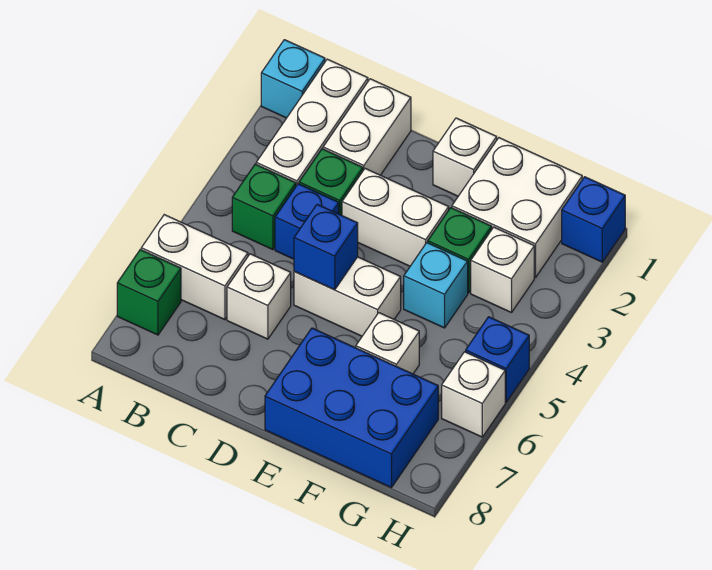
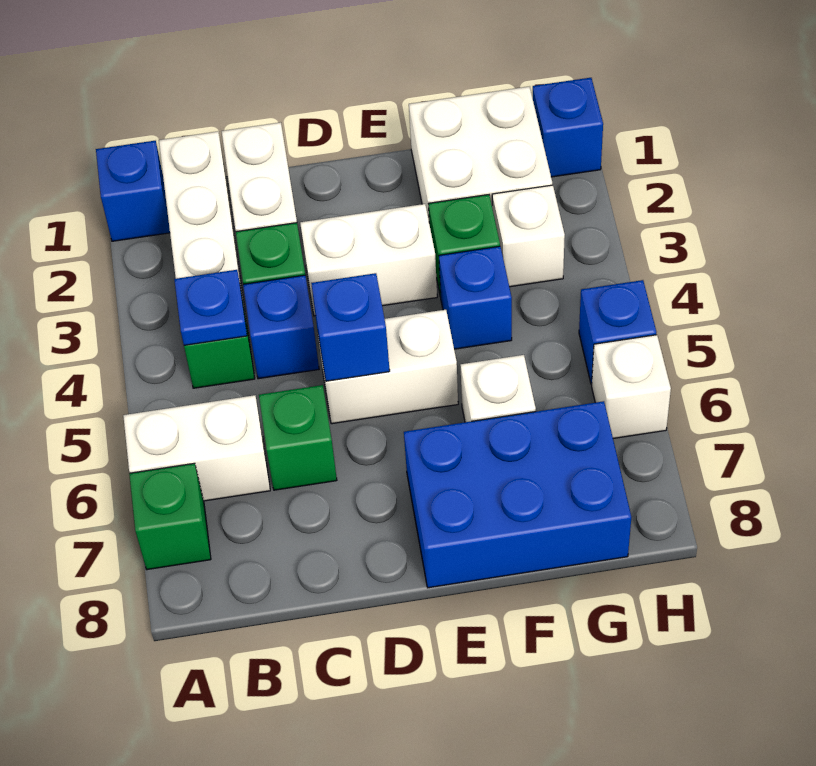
cyan 1x1 brick [261,40,325,118] -> blue 1x1 brick [96,141,170,241]
none -> blue 1x1 plate [174,270,247,345]
white 1x1 brick [227,254,291,339] -> green 1x1 brick [259,385,337,490]
white 1x1 brick [433,118,497,196] -> none
cyan 1x1 brick [404,243,468,328] -> blue 1x1 brick [439,246,512,349]

